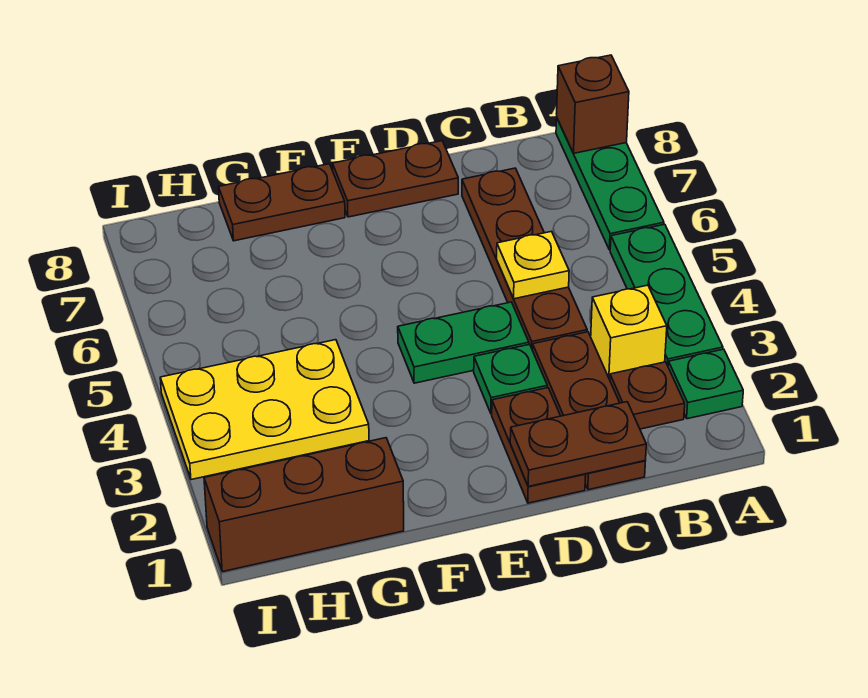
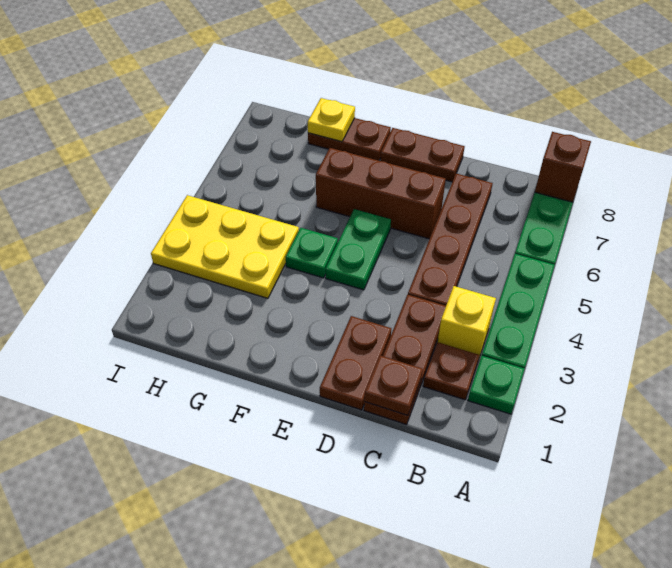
brown 1x2 plate [510,402,646,486] -> brown 1x1 plate [364,355,423,415]
yellow 1x1 plate [497,231,569,299] -> yellow 1x1 plate moved to [308,98,355,142]
green 1x1 plate [474,344,547,414] -> green 1x1 plate moved to [286,228,338,278]
green 1x2 plate [398,302,529,383] -> green 1x2 plate turned to [326,209,391,290]
brown 1x3 brick [204,438,404,572] -> brown 1x3 brick moved to [316,148,446,239]

